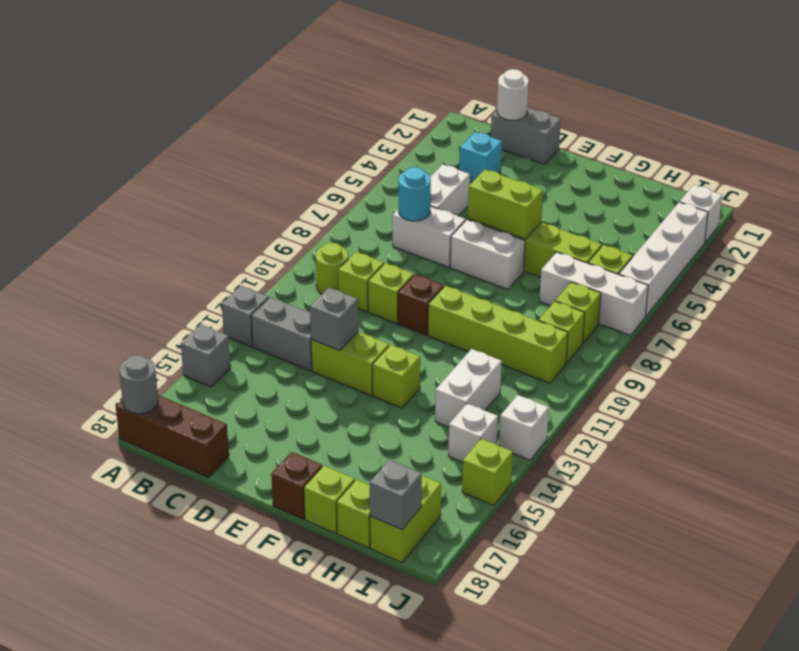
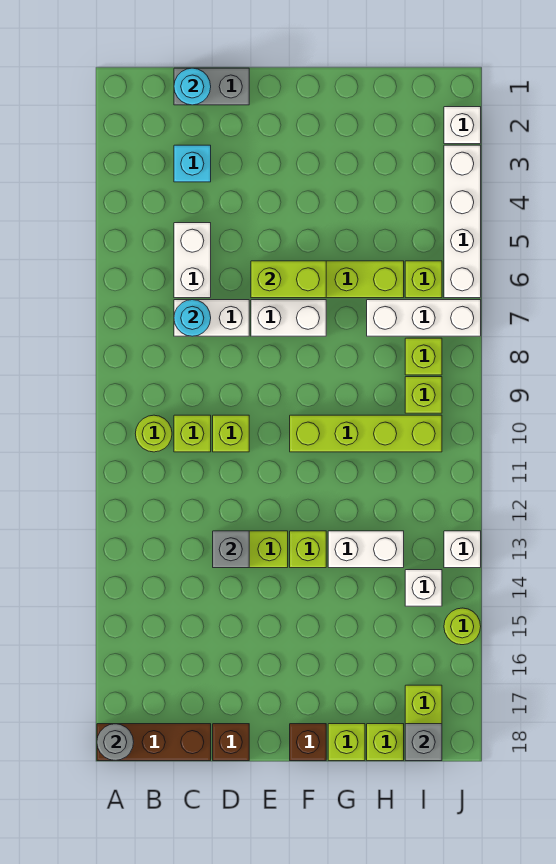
grey 1x1 brick [222,286,269,347] -> none
grey 1x1 brick [181,324,231,387] -> none
grey 1x2 brick [251,297,312,371] -> none
white 1x1 round brick [497,69,529,120] -> cyan 1x1 round brick [174,68,211,105]
brown 1x1 brick [398,274,444,335] -> brown 1x1 brick moved to [213,724,249,761]
white 1x2 brick [435,349,502,427] -> white 1x2 brick turned to [328,531,404,568]
lime 1x1 brick [462,439,513,505] -> lime 1x1 round brick [444,608,481,645]

